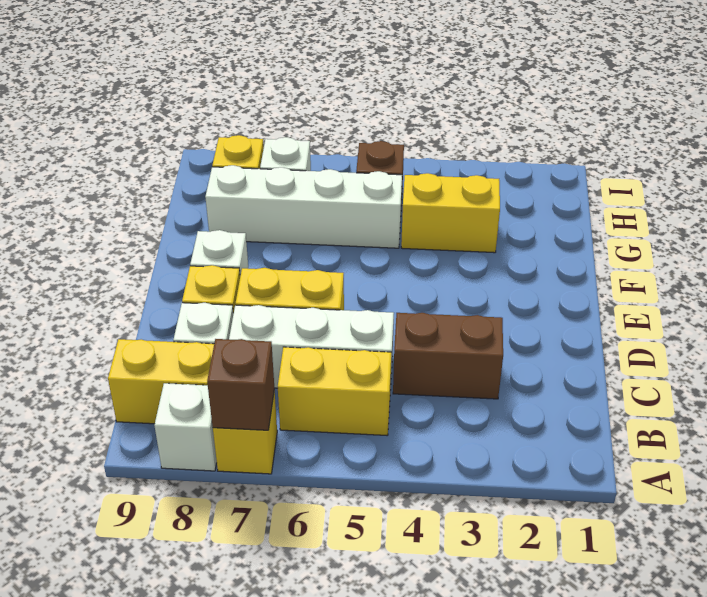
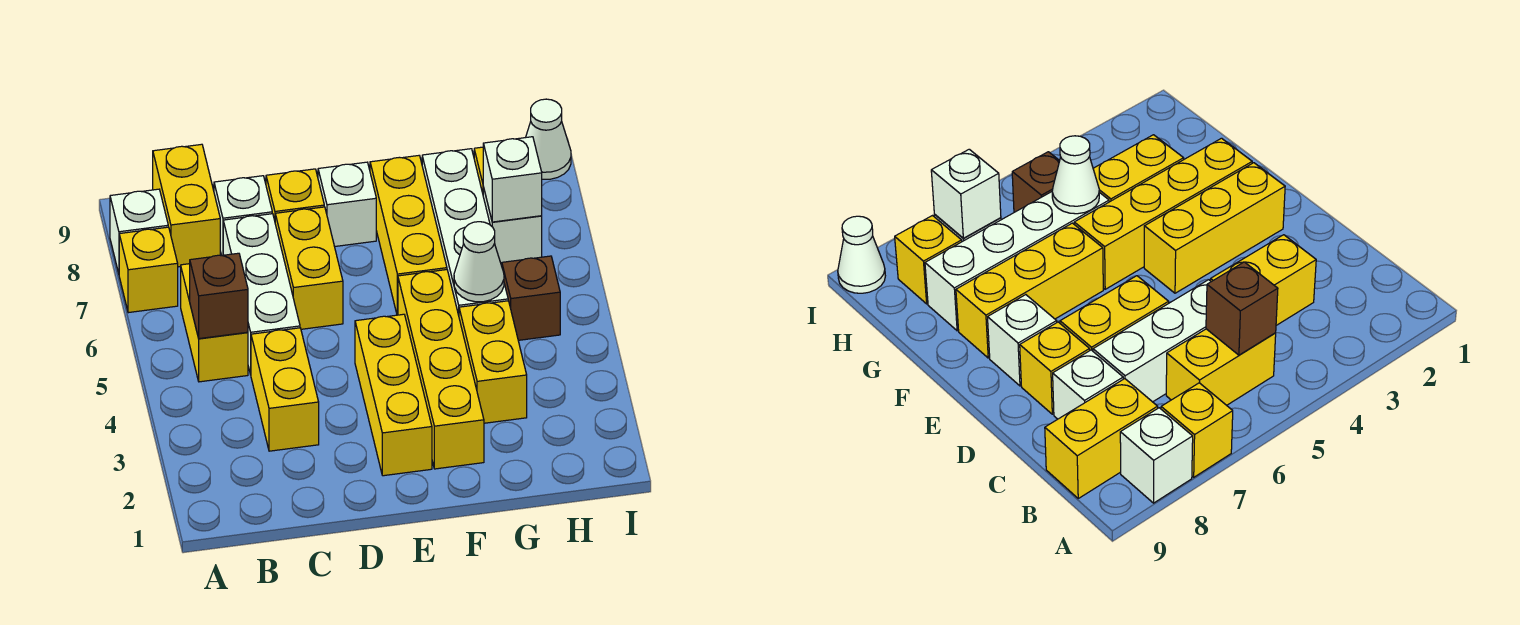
brown 1x1 brick [207,339,274,430] -> brown 1x1 brick moved to [190,253,248,339]
brown 1x2 brick [393,313,503,399] -> yellow 1x2 brick [251,328,319,451]
none -> yellow 1x3 brick [355,314,432,476]
none -> yellow 1x4 brick [398,270,484,469]
none -> yellow 1x3 brick [370,156,447,315]
none -> white 1x1 cone [454,222,504,302]
none -> white 1x1 brick [483,137,542,222]
none -> white 1x1 cone [526,99,571,179]

